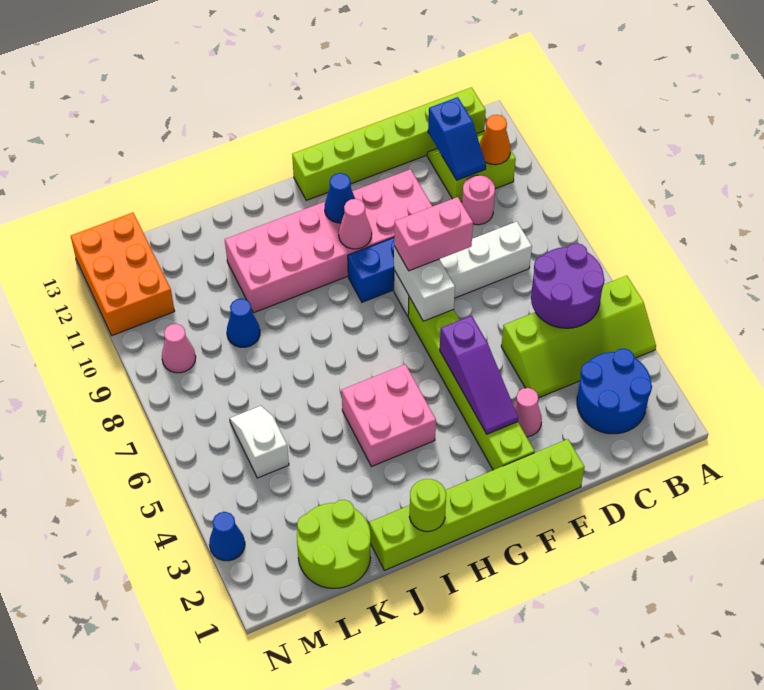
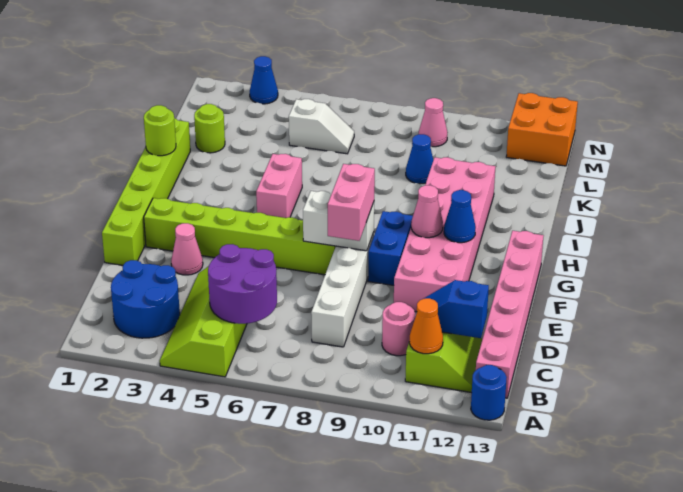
none -> blue 1x1 round brick [471,365,507,420]
lime 1x6 brick [292,87,486,200] -> pink 1x6 brick [476,231,544,398]
purple 1x3 slope [440,316,518,434] -> none
pink 2x2 brick [342,364,436,467] -> pink 1x2 brick [256,154,302,218]
lime 2x2 round brick [297,500,371,588] -> lime 1x1 round brick [194,104,225,153]
orange 2x3 brick [71,213,175,336] -> orange 2x2 brick [506,93,578,166]

